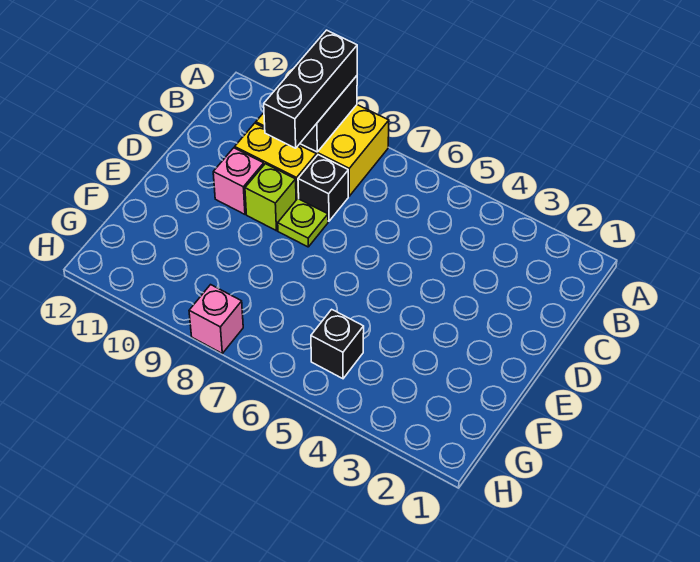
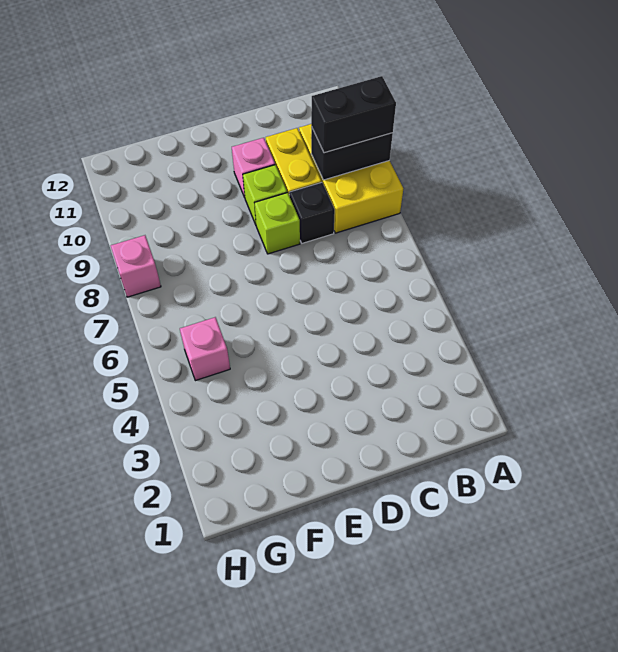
black 1x3 brick [264,30,357,148] -> black 1x2 brick [311,76,396,153]
lime 1x1 plate [278,199,328,247] -> lime 1x1 brick [255,193,300,254]
black 1x1 brick [311,309,364,379] -> pink 1x1 brick [180,317,230,381]

